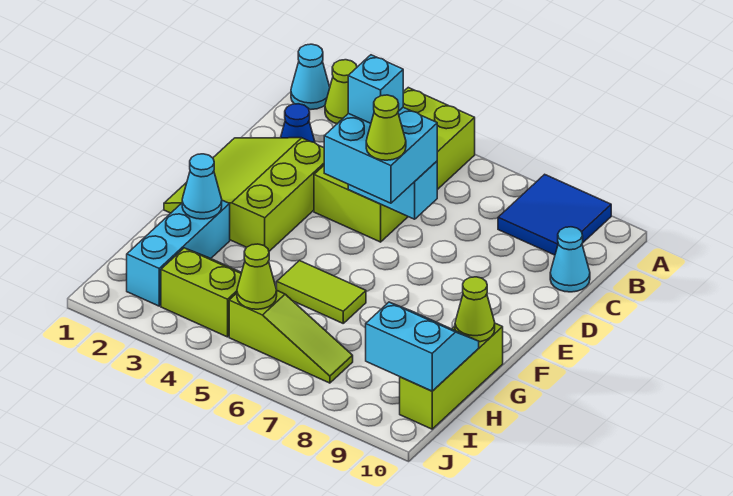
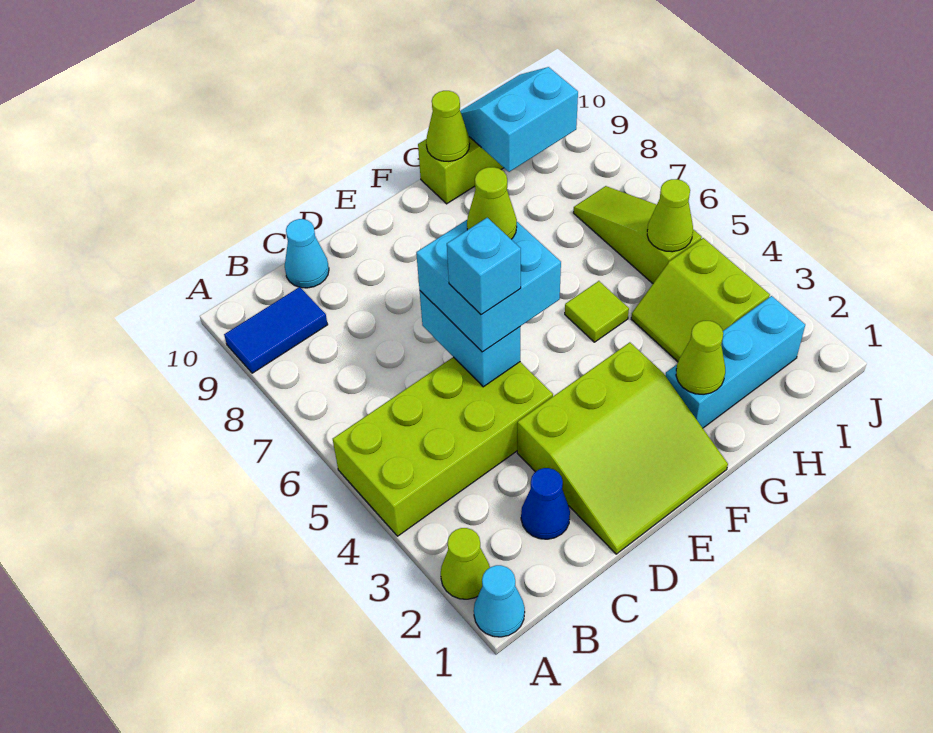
blue 2x2 tile [498,174,611,255] -> blue 1x2 tile [224,287,328,373]
cyan 1x1 cone [182,154,222,219] -> lime 1x1 cone [676,321,725,395]
lime 1x2 tile [277,260,366,323] -> lime 1x1 tile [565,281,629,342]
cyan 2x2 slope [366,302,479,391] -> cyan 2x2 slope turned to [460,67,578,172]

